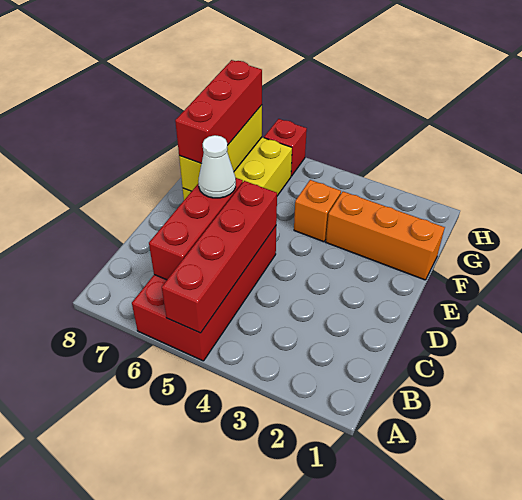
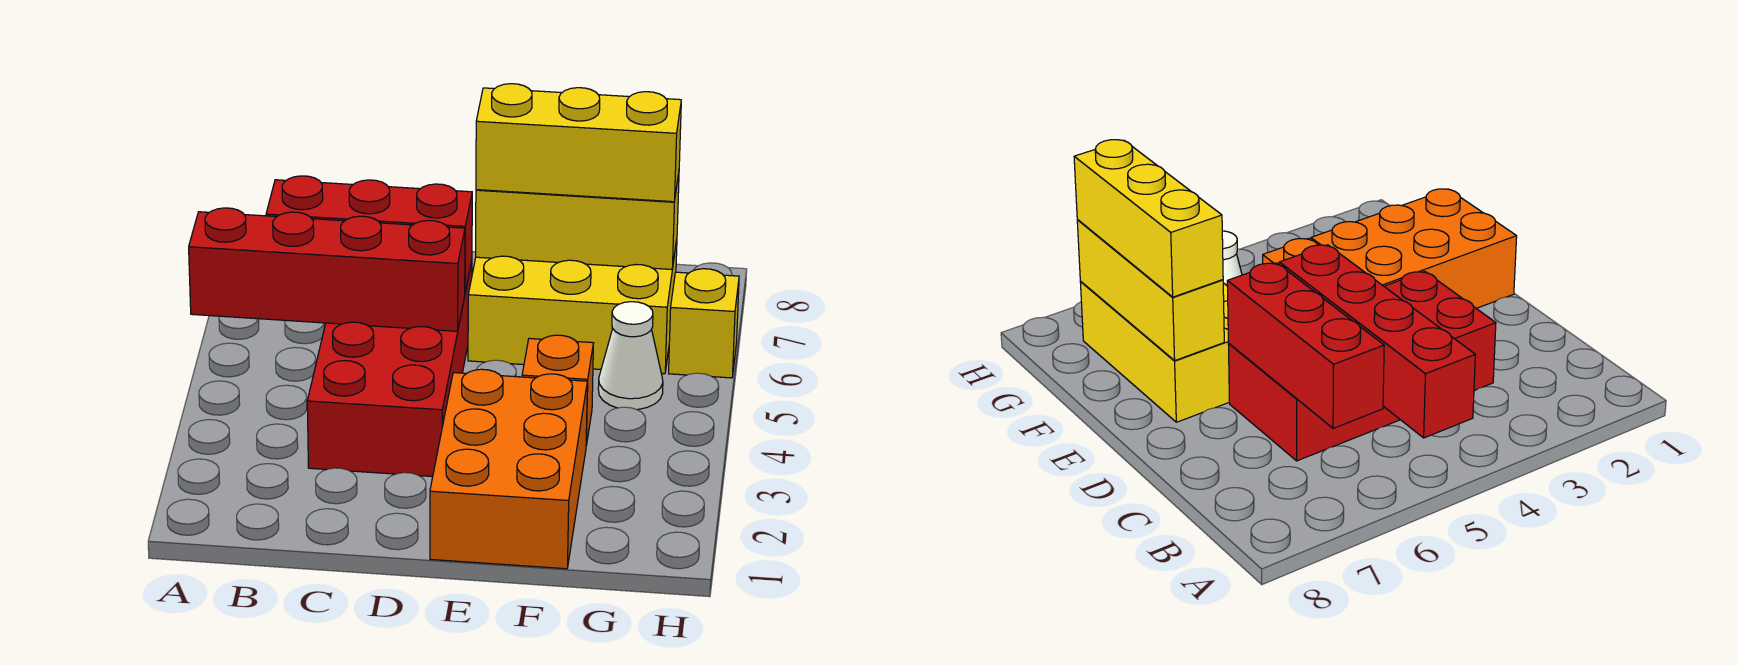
red 2x4 brick [132,226,276,361] -> red 2x4 brick turned to [307,262,472,477]
white 1x1 cone [198,135,236,198] -> white 1x1 cone moved to [598,302,663,410]
red 1x3 brick [175,60,262,163] -> yellow 1x3 brick [476,84,681,202]
orange 1x3 brick [326,192,445,280] -> orange 2x3 brick [430,369,587,569]
red 1x1 brick [264,119,307,176] -> yellow 1x1 brick [669,269,739,378]

